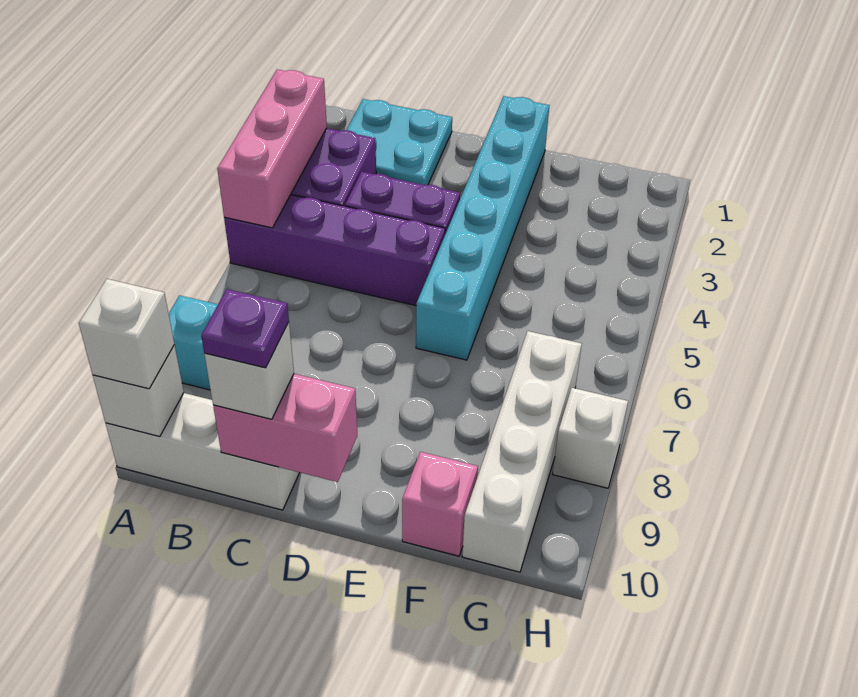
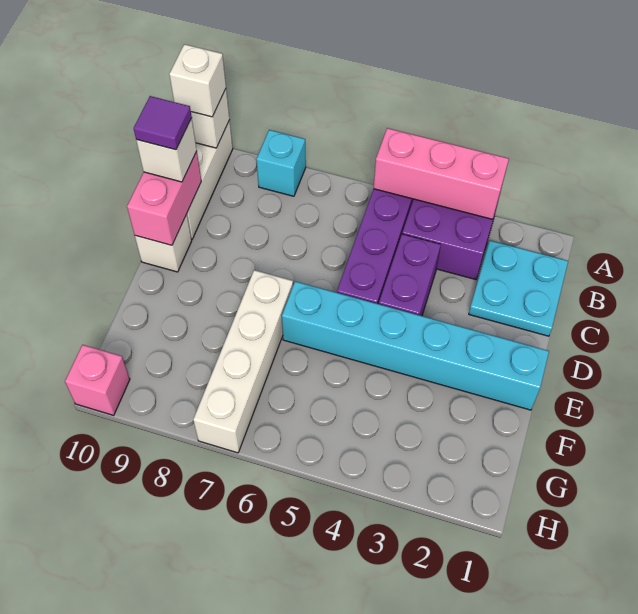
purple 1x1 plate [201,289,289,368] -> purple 1x1 tile [134,96,192,150]
pink 1x1 brick [402,452,478,556] -> pink 1x1 brick moved to [65,345,130,415]
white 1x4 brick [462,331,582,572] -> white 1x4 brick turned to [193,270,293,453]
white 1x1 brick [553,388,628,488] -> white 1x1 brick moved to [135,214,192,272]

